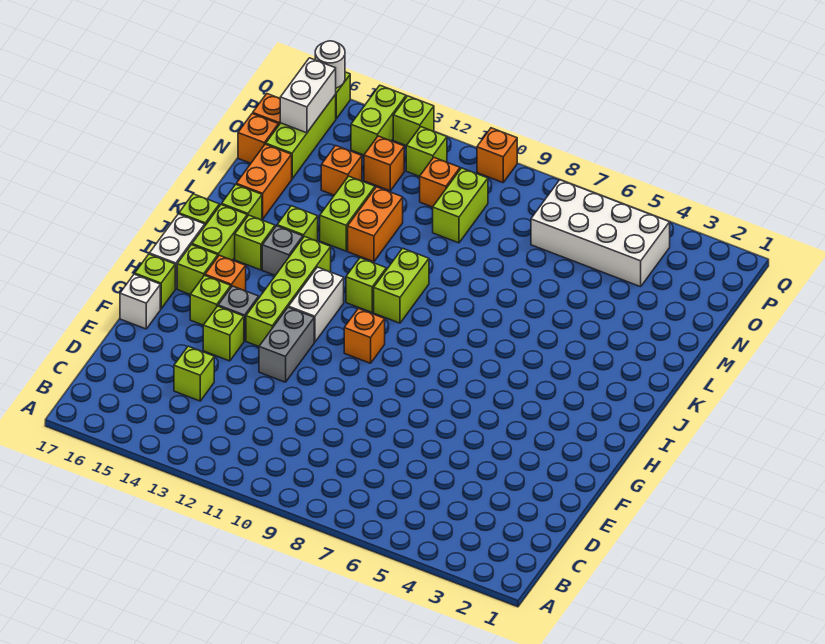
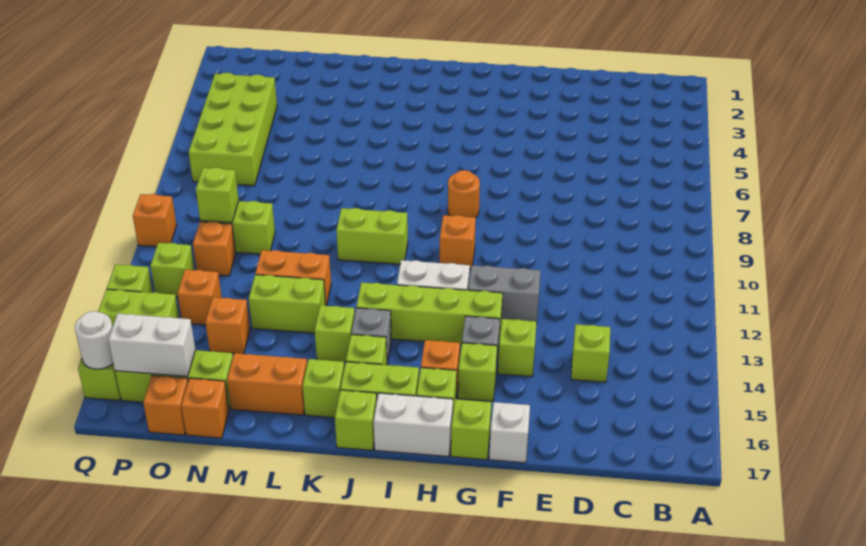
none -> orange 1x1 round brick [448,170,480,218]
lime 1x1 brick [346,258,386,312] -> lime 1x1 brick moved to [196,167,239,222]
white 2x4 brick [531,180,670,287] -> lime 2x4 brick [189,73,277,186]

